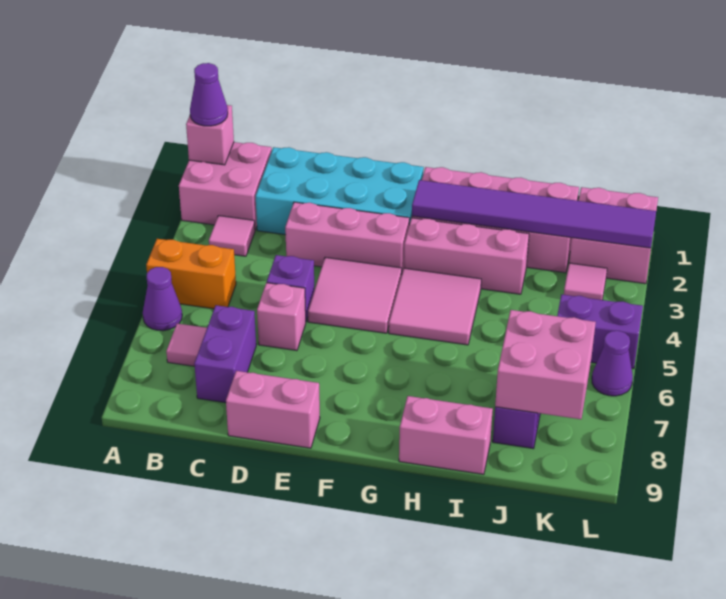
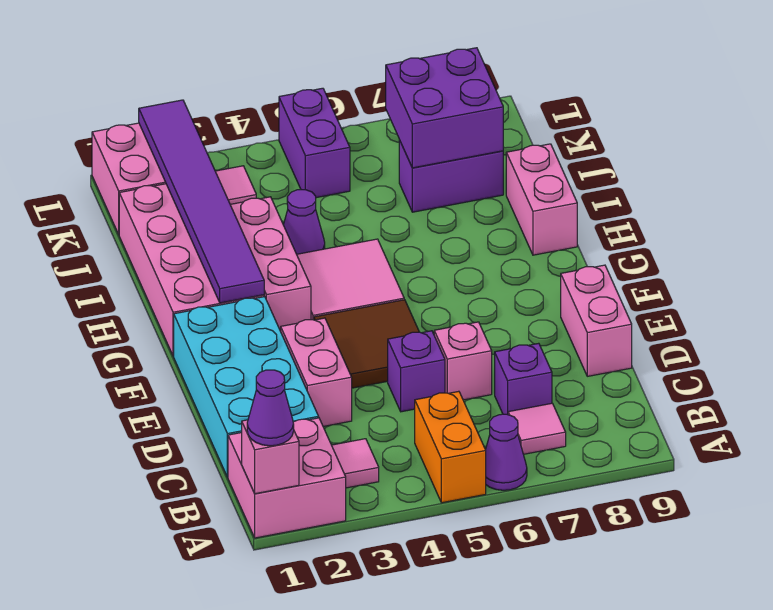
purple 1x2 brick [194,305,256,403] -> purple 1x1 brick [495,343,552,414]
pink 1x3 brick [285,202,410,272] -> pink 1x2 brick [281,318,352,426]
pink 2x2 tile [308,257,402,333] -> brown 2x2 tile [314,300,419,388]
pink 2x2 brick [495,310,596,419] -> purple 2x2 brick [386,48,503,168]
purple 1x1 cone [592,331,633,396] -> purple 1x1 cone moved to [284,190,325,254]

